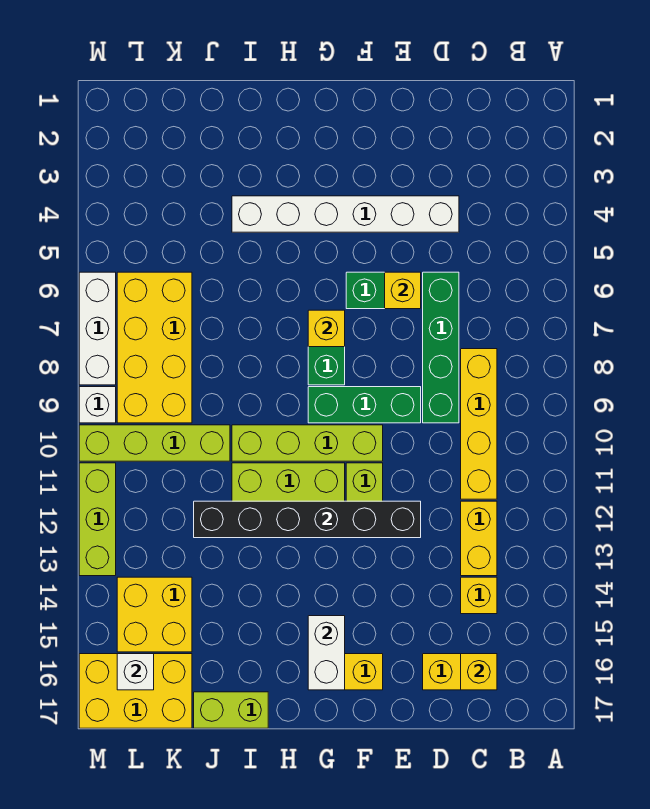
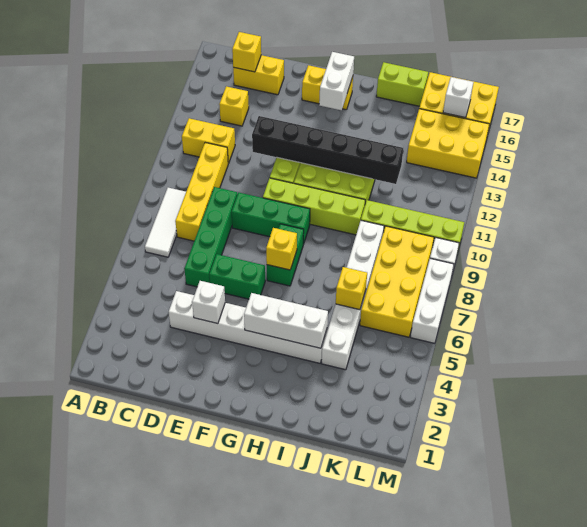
none -> white 1x3 tile [145,188,186,257]
yellow 1x2 brick [461,501,497,576] -> yellow 1x2 brick turned to [182,118,235,163]
none -> white 1x1 brick [192,281,225,324]
yellow 1x1 brick [385,272,421,309] -> yellow 1x1 brick moved to [336,267,367,310]
none -> white 1x3 brick [244,293,328,348]
none -> white 1x6 brick [322,221,384,370]
yellow 2x2 brick [117,577,192,652] -> yellow 2x3 brick [407,109,489,178]
lime 1x3 brick [79,463,116,576] -> none

